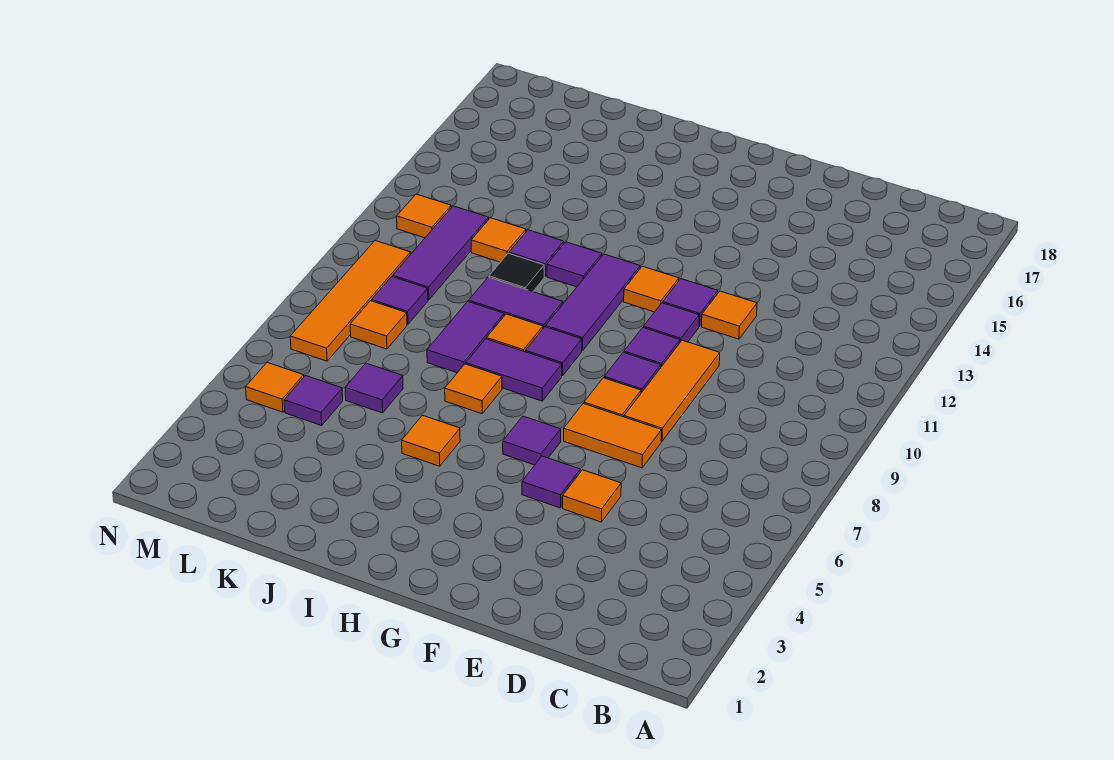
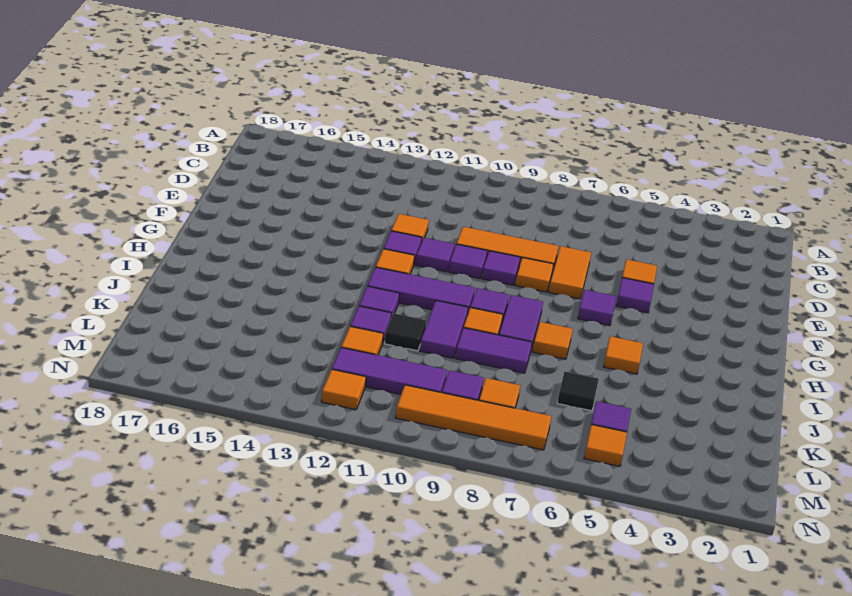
purple 1x1 tile [345,363,403,413] -> black 1x1 tile [557,371,599,411]

